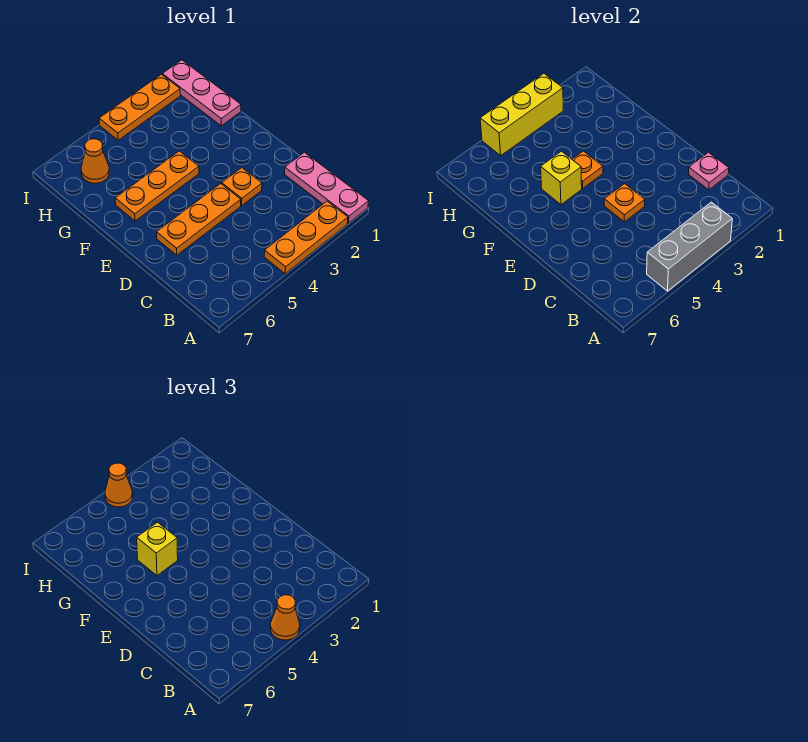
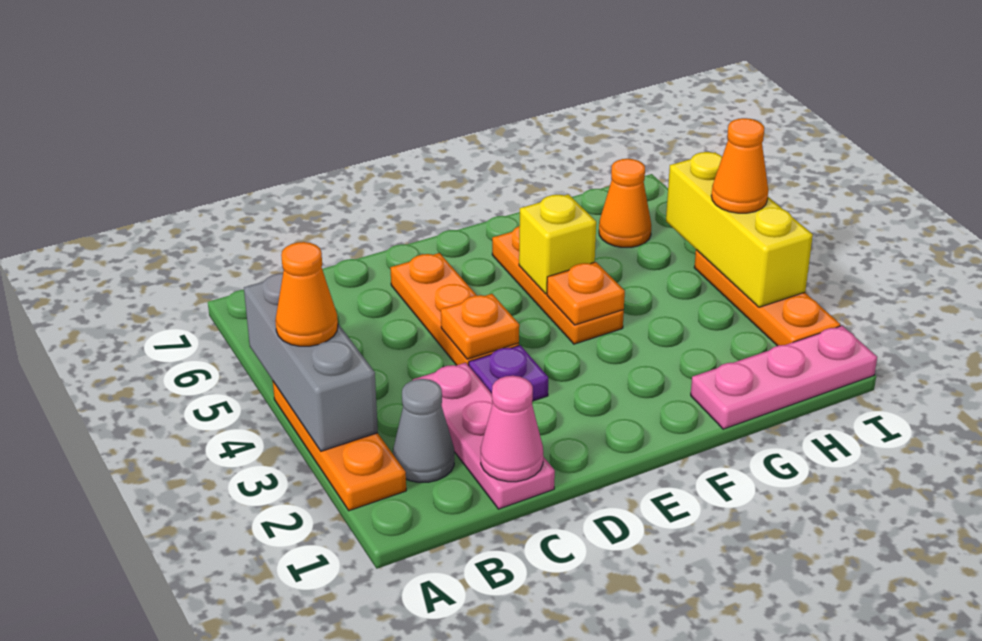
pink 1x3 plate [285,152,369,223] -> pink 1x3 plate turned to [413,363,555,509]
none -> grey 1x1 cone [393,379,454,482]
pink 1x1 plate [689,152,729,190] -> pink 1x1 cone [481,376,543,482]
orange 1x1 plate [222,168,262,205] -> purple 1x1 plate [469,345,548,401]
yellow 1x1 brick [137,522,178,576] -> none

